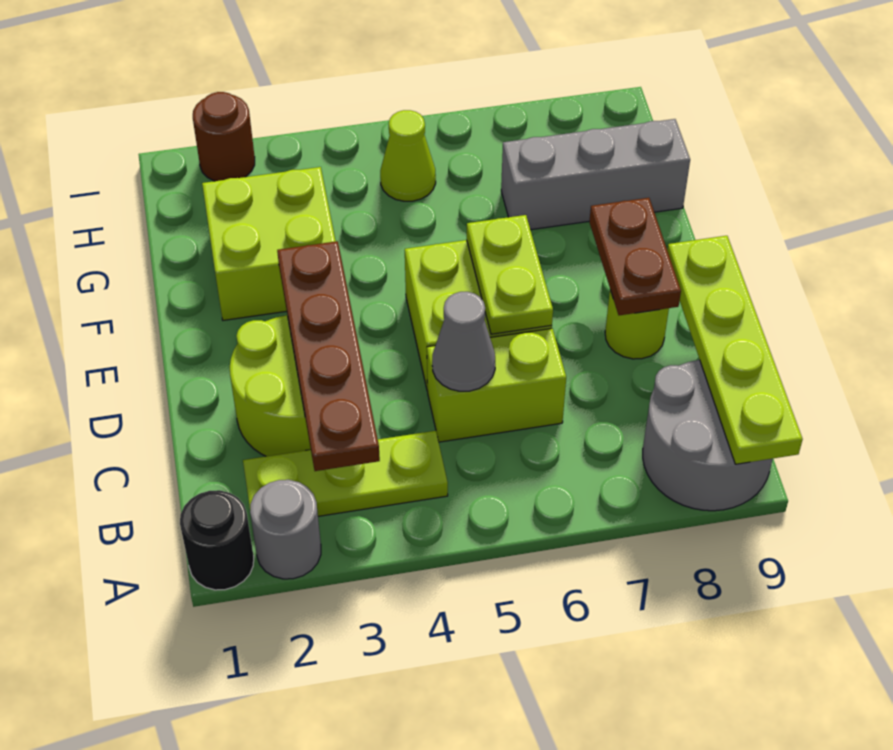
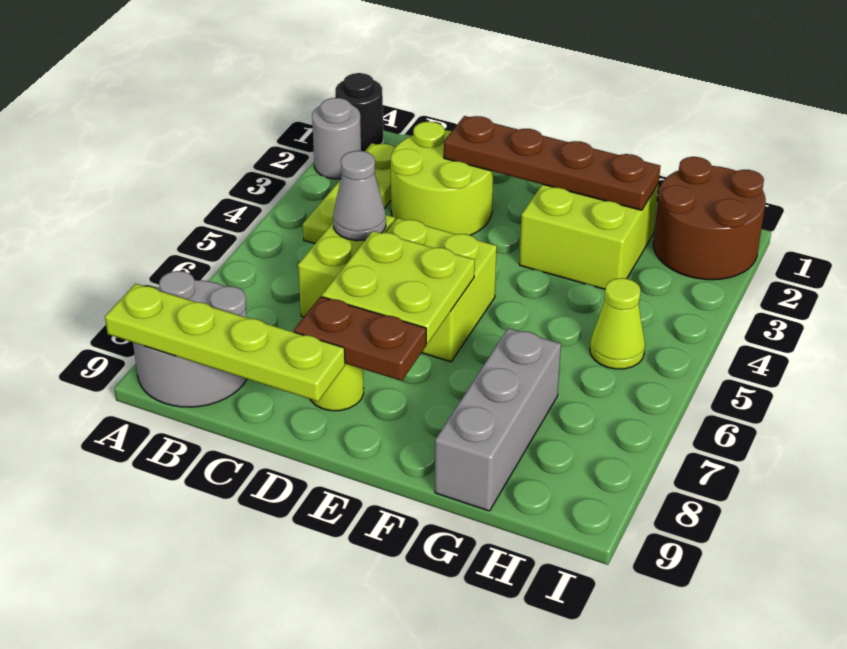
brown 1x4 plate [277,241,380,471] -> brown 1x4 plate moved to [444,116,661,210]
lime 1x2 plate [467,215,553,334] -> lime 2x2 plate [322,231,475,344]
brown 1x1 round brick [193,92,255,181] -> brown 2x2 round brick [653,157,766,280]

